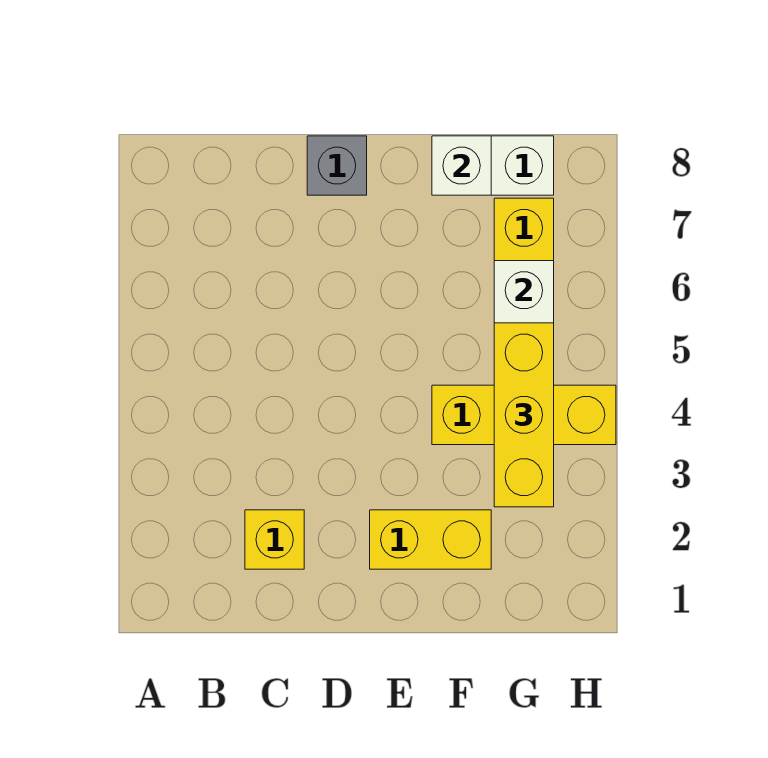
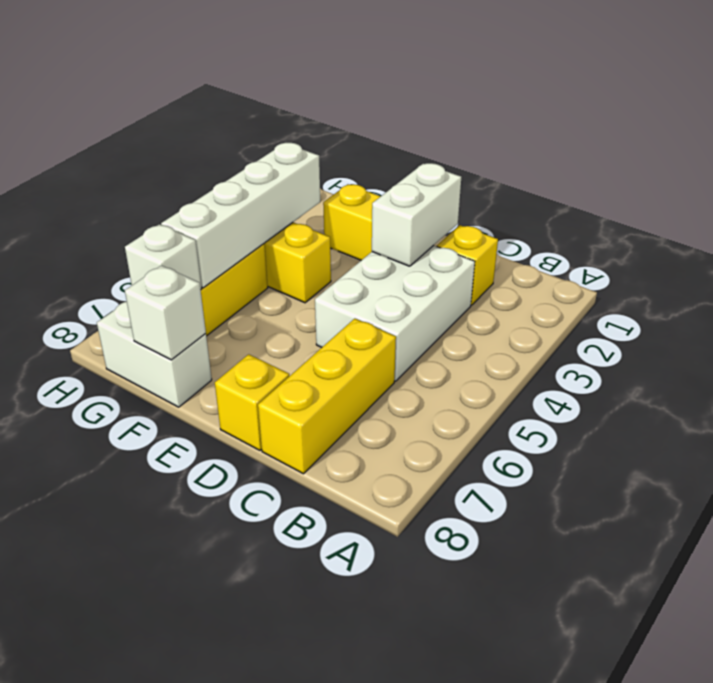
none -> white 2x3 brick [315,245,475,381]
none -> white 1x2 brick [372,163,461,266]
grey 1x1 brick [307,136,367,195] -> yellow 1x1 brick [215,354,289,450]
yellow 1x3 brick [494,323,554,507] -> yellow 1x3 brick moved to [258,319,396,474]
none -> white 1x1 brick [125,224,202,289]

